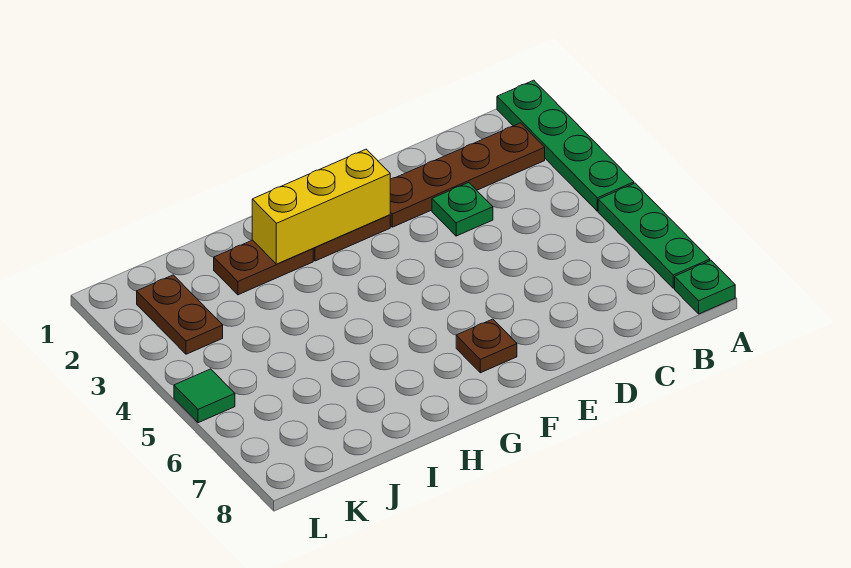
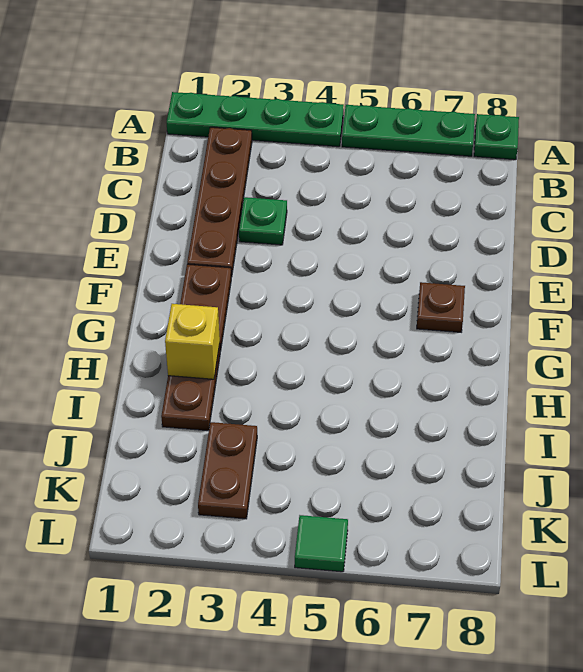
yellow 1x3 brick [252,149,390,264] -> yellow 1x1 brick [165,304,220,379]
brown 1x2 plate [137,275,223,354] -> brown 1x2 plate turned to [198,422,257,519]

